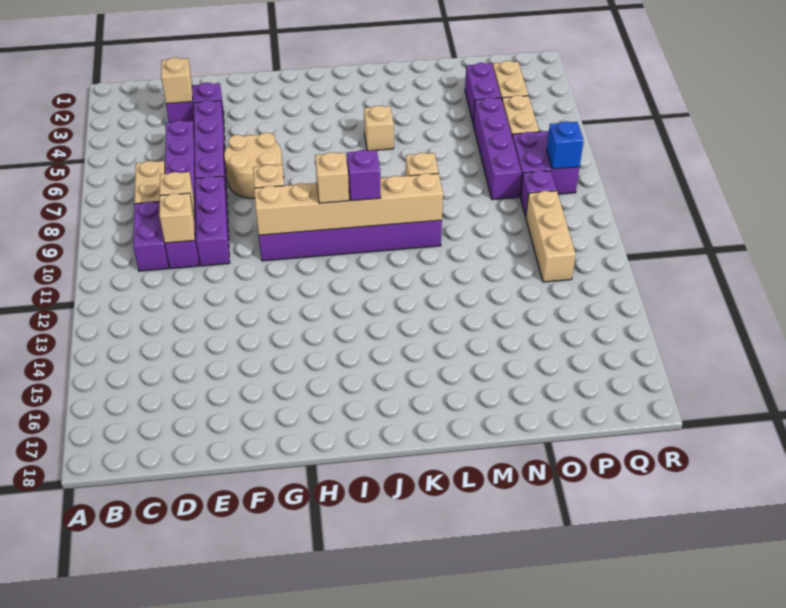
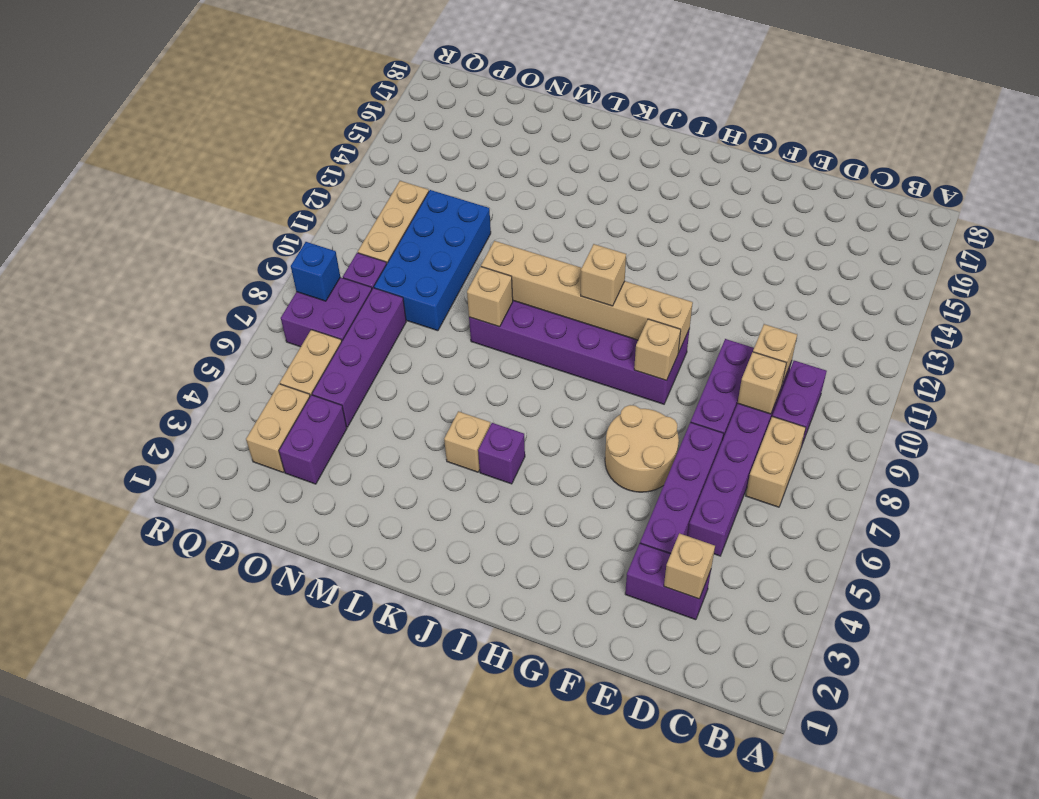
purple 1x1 brick [347,150,381,201] -> purple 1x1 brick moved to [478,423,525,484]
none -> blue 2x4 brick [374,190,491,331]

